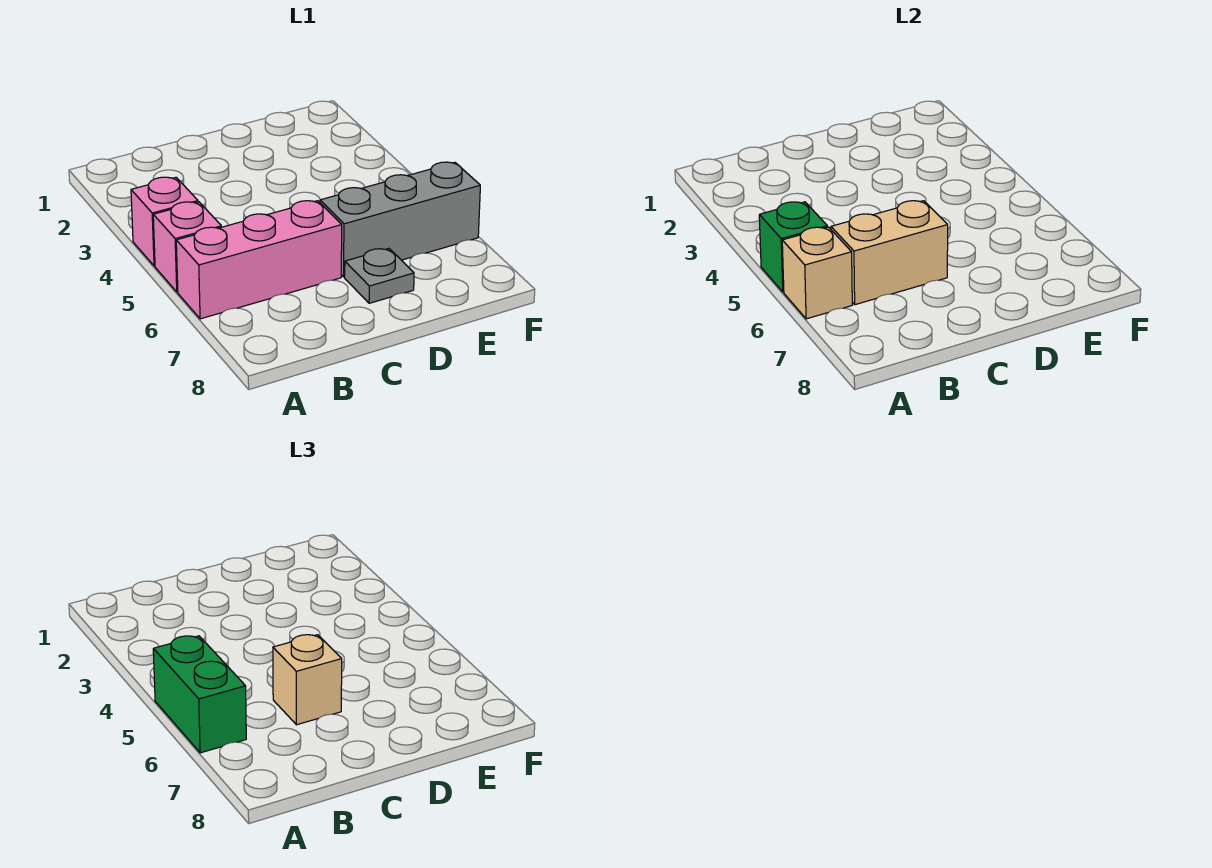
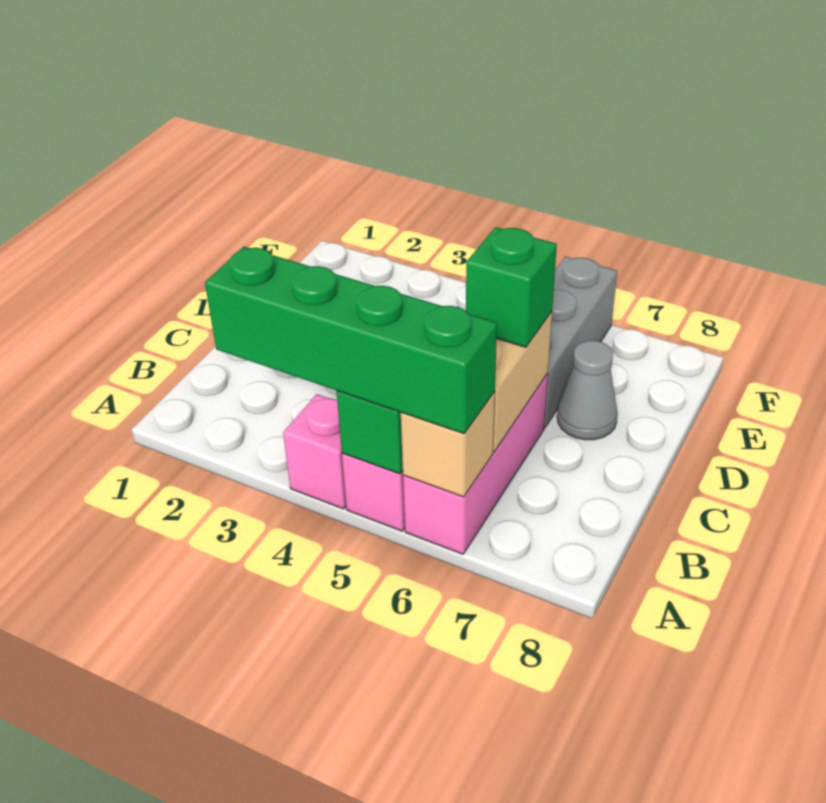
green 1x2 brick [153,636,246,753] -> green 1x4 brick [205,247,497,434]
tan 1x1 brick [273,635,342,725] -> green 1x1 brick [466,227,557,347]
grey 1x1 plate [345,249,414,303] -> grey 1x1 cone [557,341,618,440]

